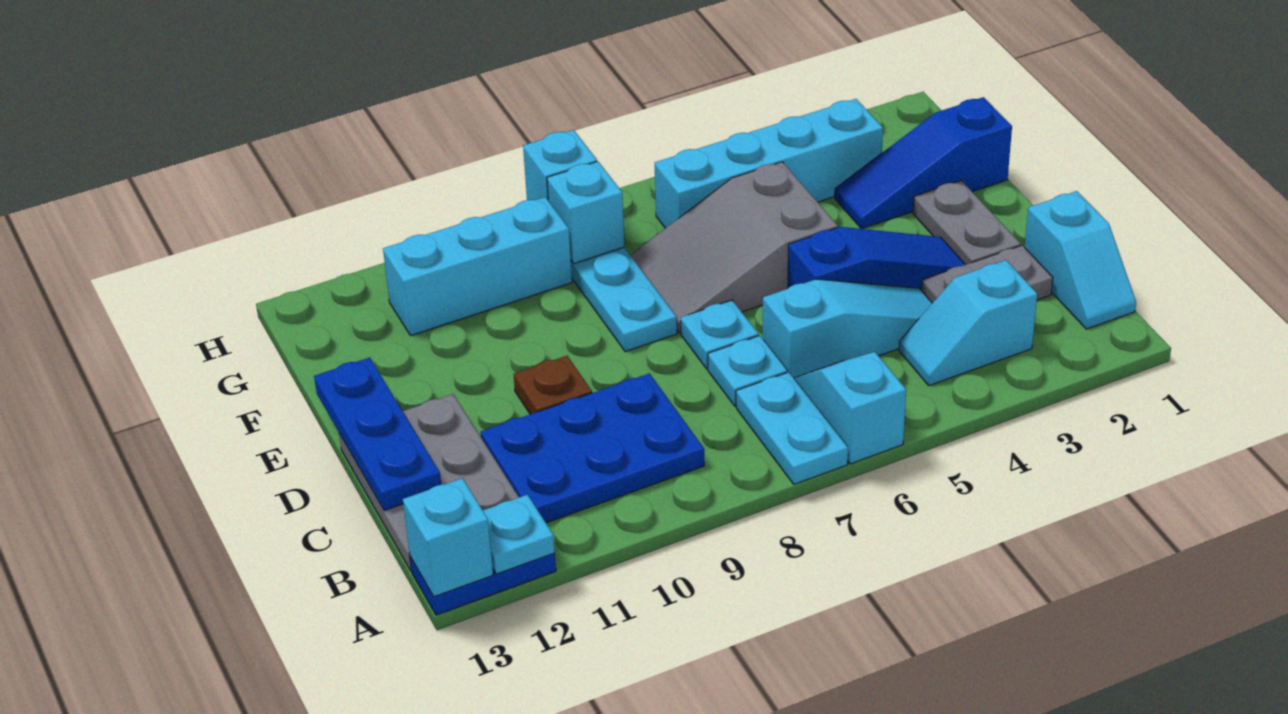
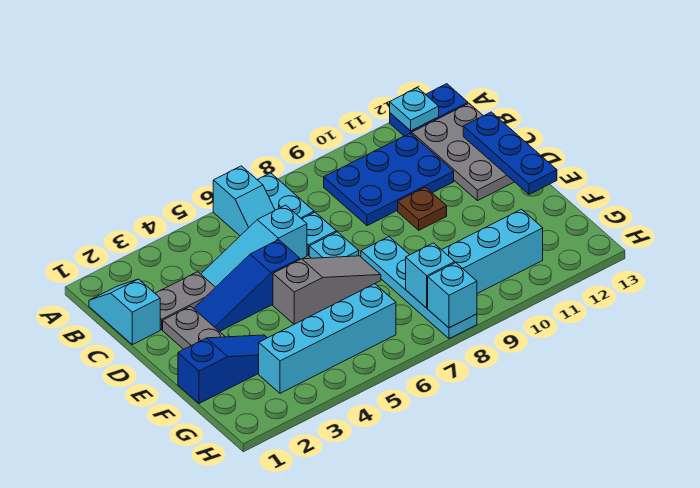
cyan 1x1 brick [403,478,493,597] -> none
cyan 1x2 slope [899,260,1037,386] -> none
grey 2x3 slope [630,162,838,333] -> grey 1x3 slope [273,256,381,324]

